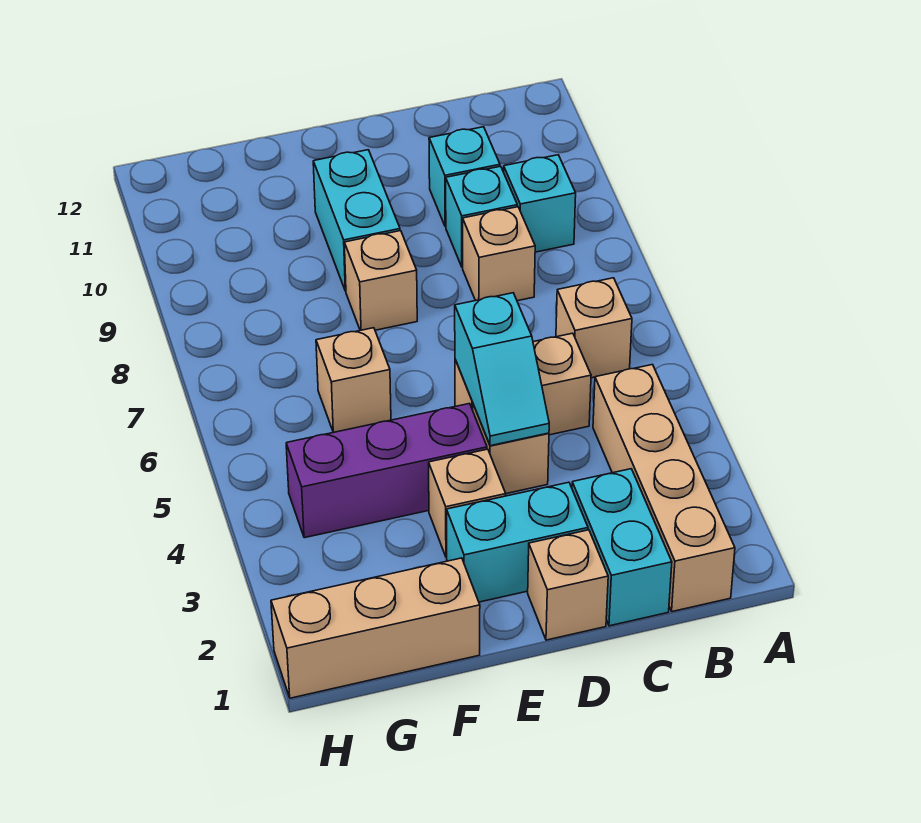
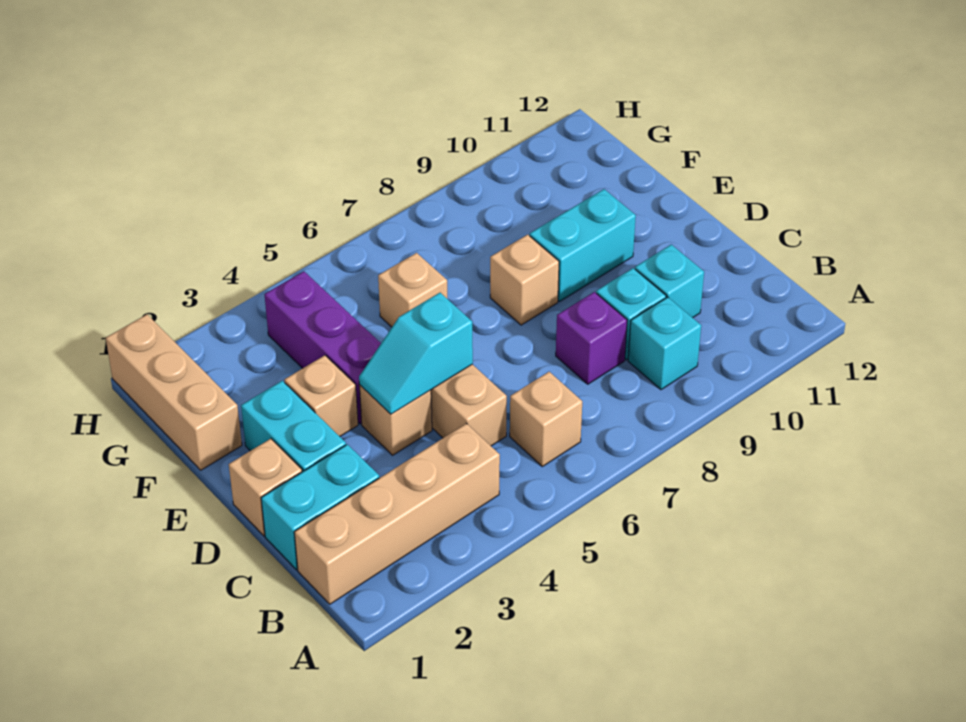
tan 1x1 brick [463,207,535,301] -> purple 1x1 brick [556,292,627,384]

